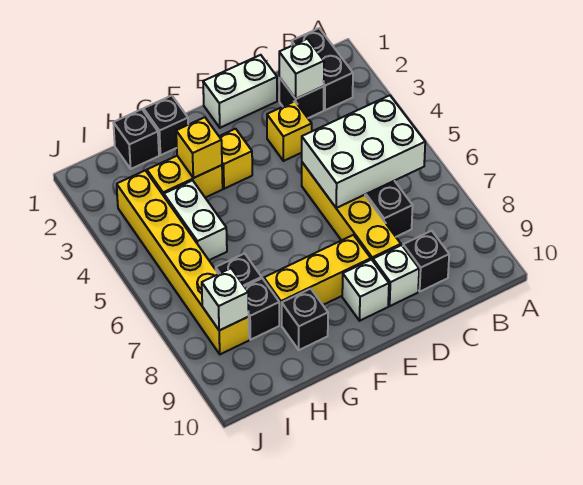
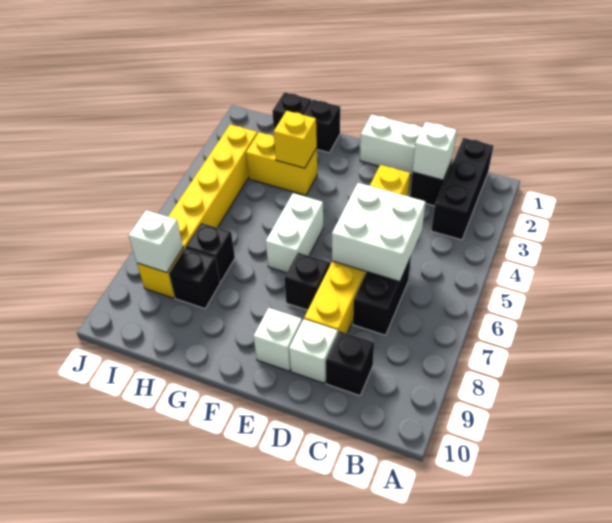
black 1x2 brick [292,28,353,110] -> black 1x3 brick [431,138,493,240]
white 2x3 brick [302,95,425,208] -> white 2x2 brick [332,183,426,282]
yellow 1x3 brick [264,235,371,325] -> none
yellow 1x1 brick [219,129,252,189] -> none
black 1x1 brick [282,289,328,350] -> black 1x1 brick moved to [284,253,330,310]
white 1x2 brick [164,180,227,260] -> white 1x2 brick moved to [266,193,323,273]

